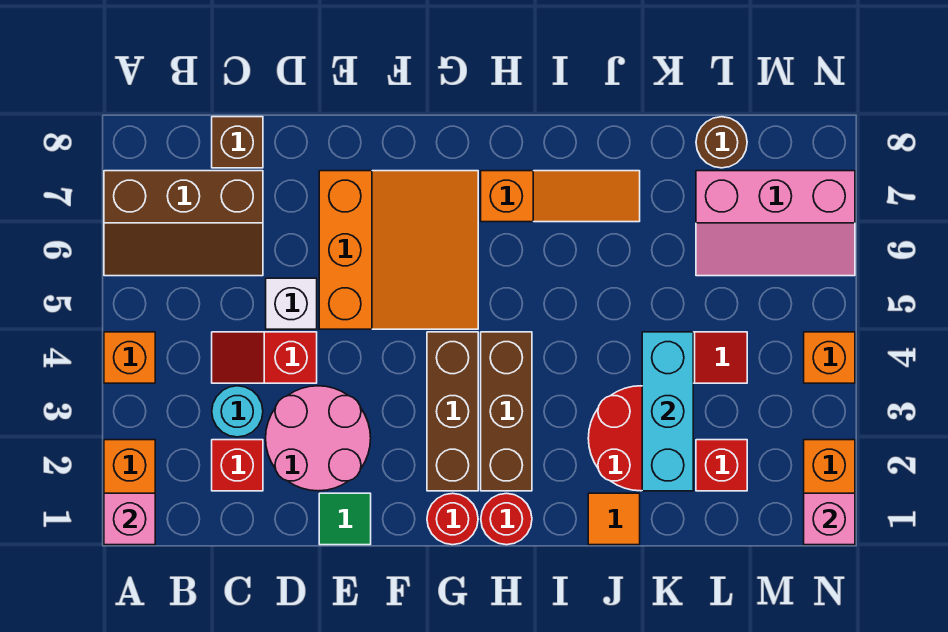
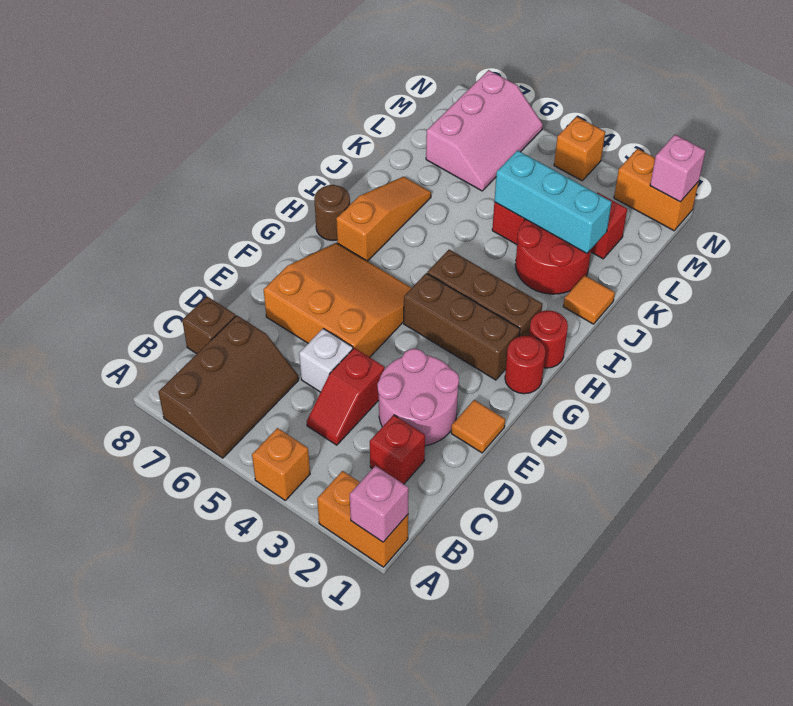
cyan 1x1 round brick [212,386,263,437] -> none
green 1x1 tile [319,493,371,545] -> orange 1x1 tile [451,400,505,453]
brown 1x1 round brick [696,117,747,168] -> brown 1x1 round brick moved to [314,185,350,241]

